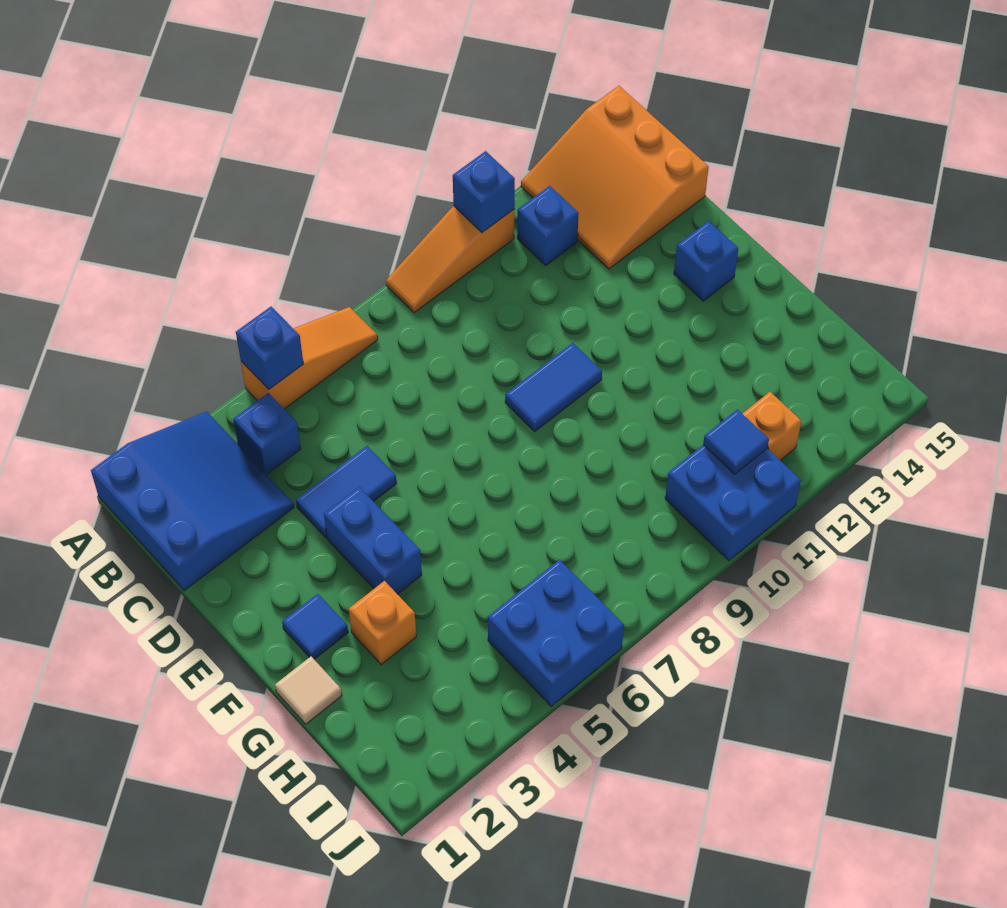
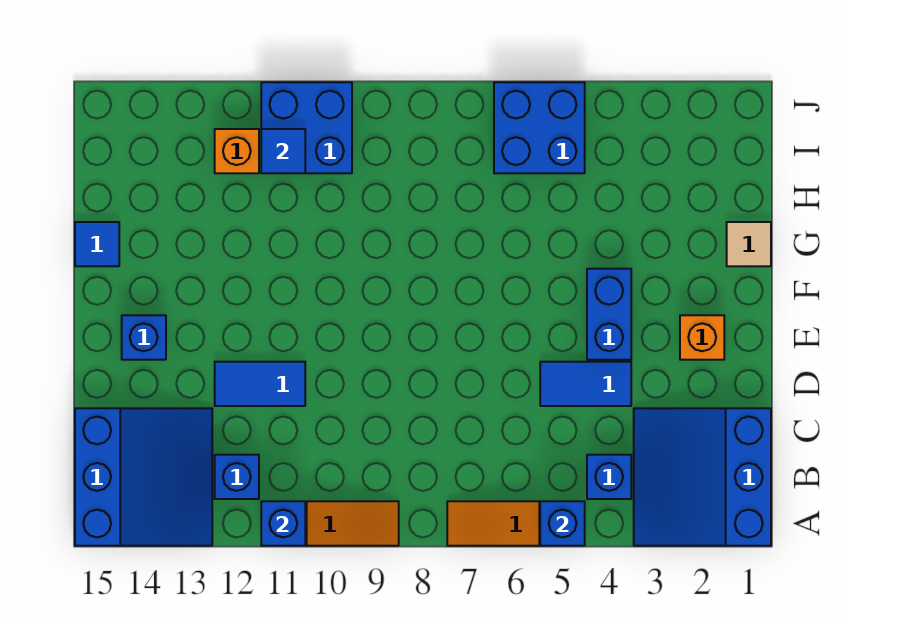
orange 3x3 slope [521,86,709,269] -> blue 3x3 slope [75,408,212,546]
blue 1x2 tile [505,343,602,431] -> blue 1x2 tile moved to [215,362,305,406]
blue 1x1 tile [282,594,348,659] -> blue 1x1 tile moved to [75,222,119,266]
orange 1x1 brick [349,581,416,665] -> orange 1x1 brick moved to [680,315,724,360]

